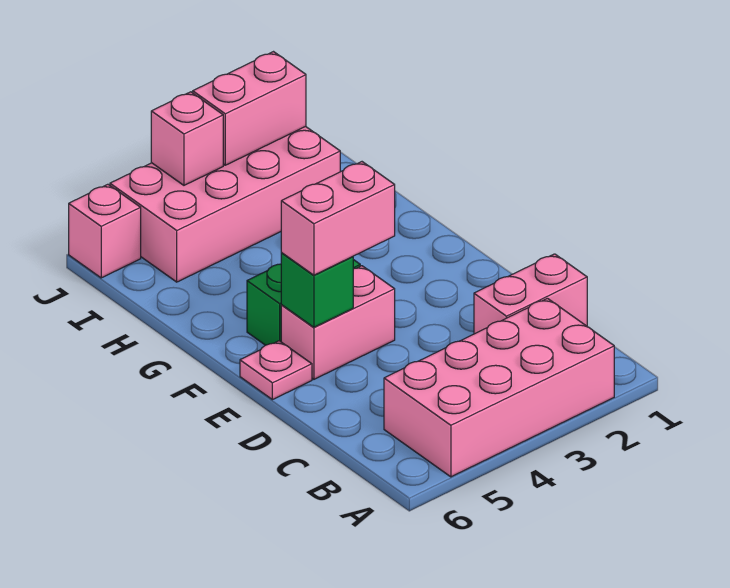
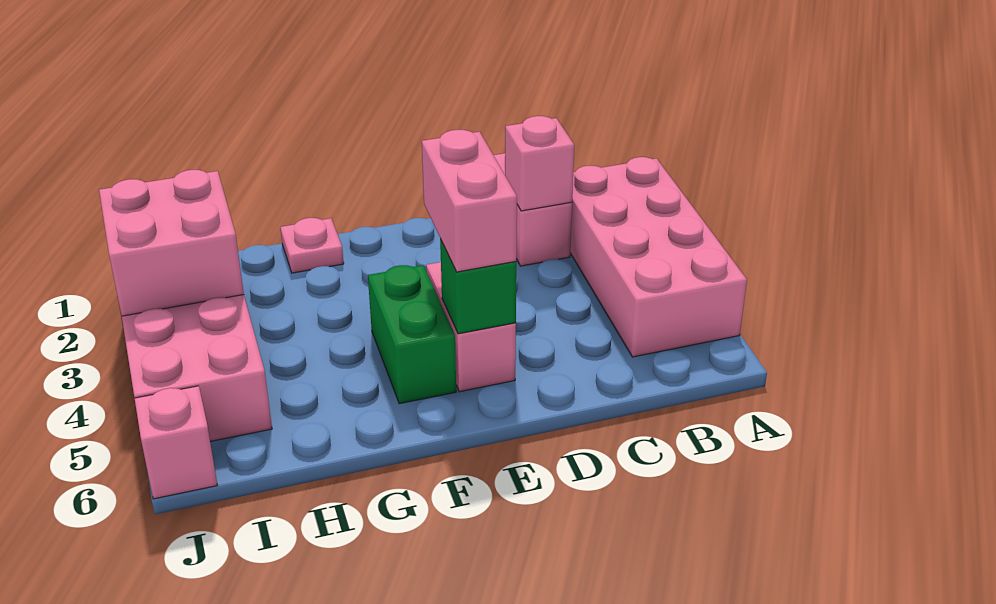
pink 1x1 plate [240,341,312,400] -> pink 1x1 plate moved to [280,218,344,273]
pink 1x2 brick [193,52,306,165] -> pink 2x2 brick [99,170,244,316]
pink 1x1 brick [151,92,223,185] -> pink 1x1 brick moved to [505,116,574,211]

